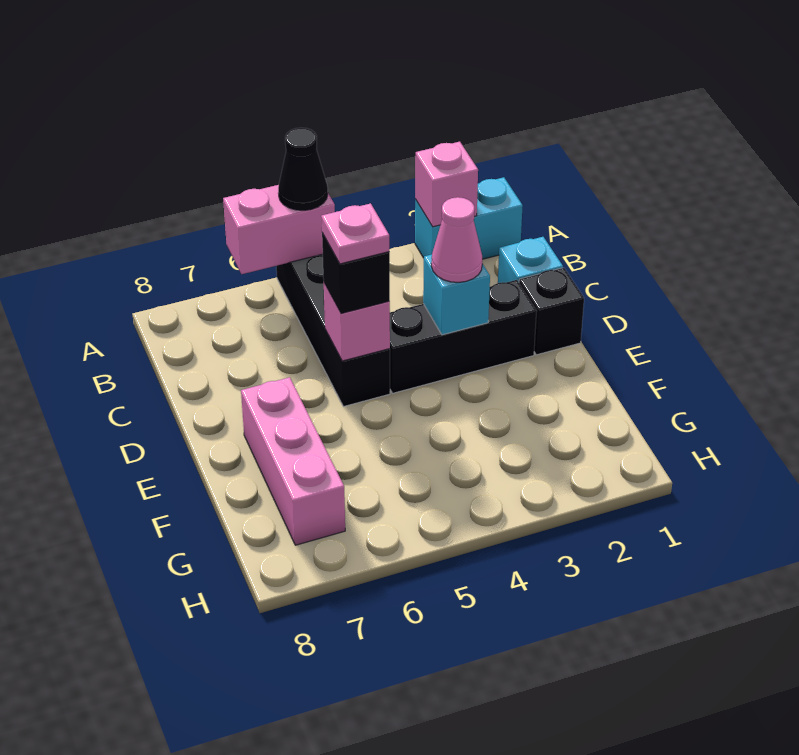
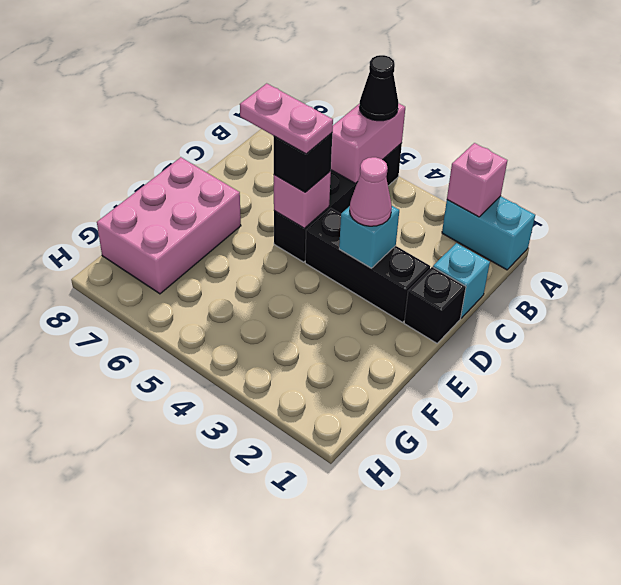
pink 1x2 brick [223,185,335,274] -> pink 1x2 brick turned to [331,103,405,183]
pink 1x1 plate [321,203,389,264] -> pink 1x2 plate [240,83,333,154]
pink 1x3 brick [241,377,345,545] -> pink 2x3 brick [97,157,241,294]

